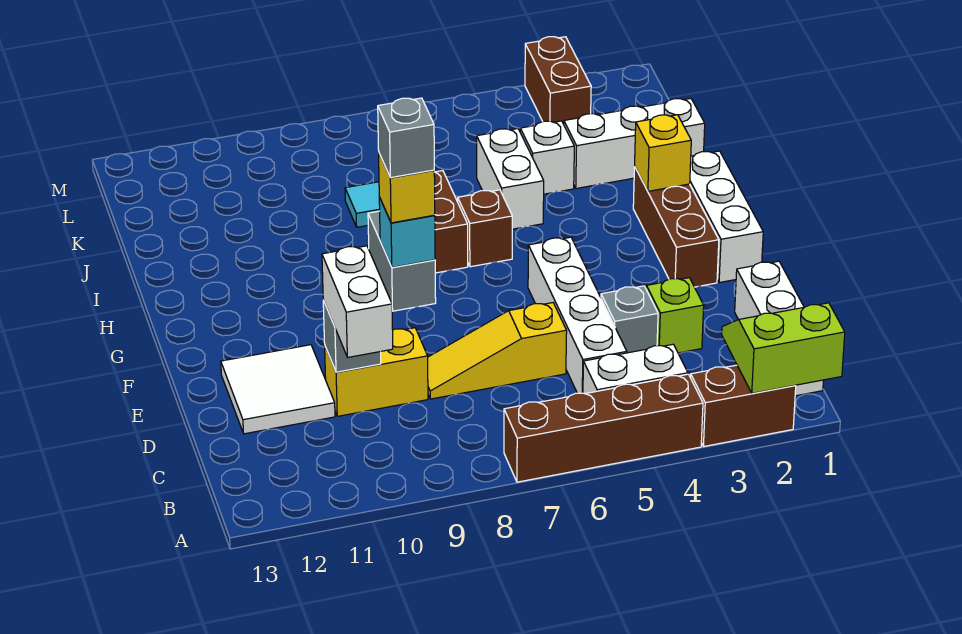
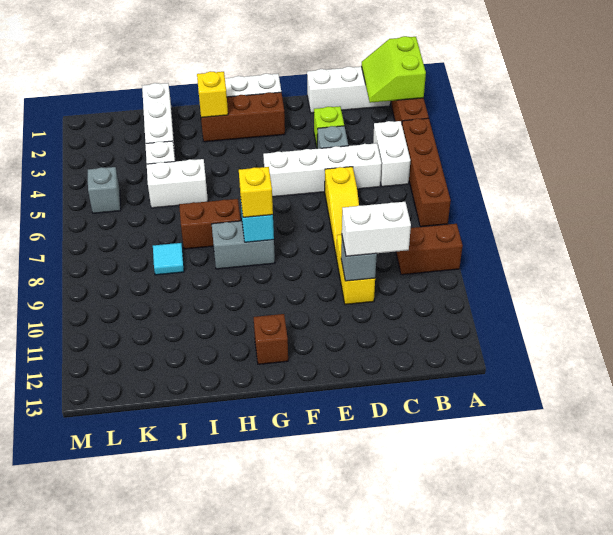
white 2x2 tile [221,345,335,434] -> none
grey 1x1 brick [378,98,434,178] -> grey 1x1 brick moved to [88,167,121,213]
brown 1x1 brick [458,190,512,267] -> brown 1x1 brick moved to [254,314,288,364]
brown 1x2 brick [525,37,591,124] -> brown 1x2 brick moved to [396,224,463,275]

